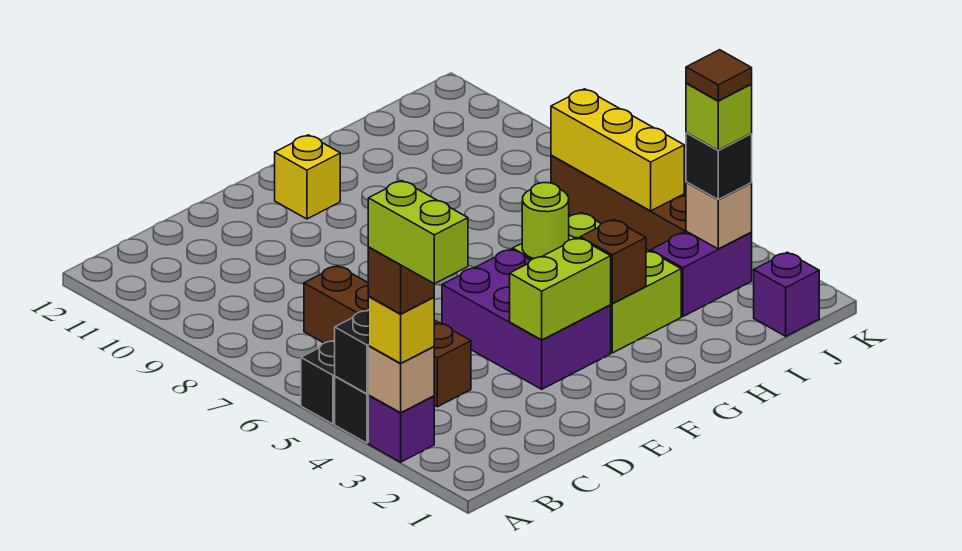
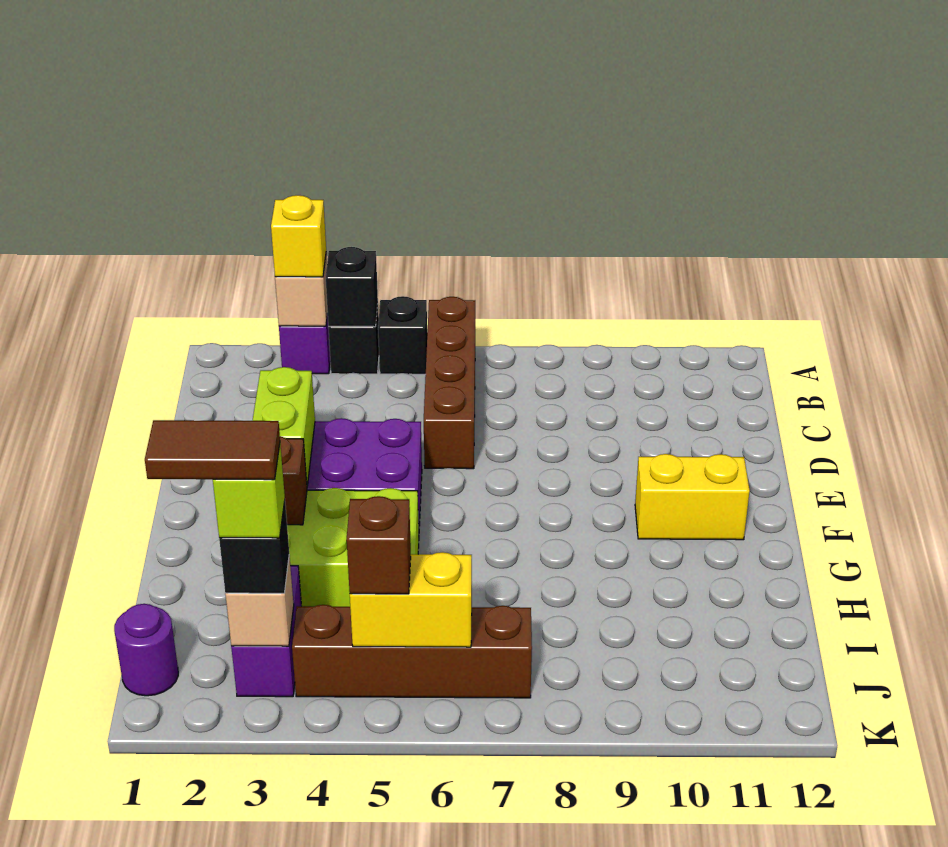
lime 1x2 brick [368,181,468,284] -> none
brown 1x1 brick [368,247,434,314] -> brown 1x1 brick moved to [347,496,411,594]
brown 1x4 brick [304,266,471,407] -> brown 1x4 brick turned to [424,297,475,469]
yellow 1x1 brick [275,135,340,219] -> yellow 1x2 brick [635,454,750,540]
lime 1x1 round brick [522,183,569,259] -> none
purple 1x1 brick [754,252,819,336] -> purple 1x1 round brick [114,604,178,696]
brown 1x1 tile [686,50,752,101] -> brown 1x2 tile [145,420,280,480]
yellow 1x3 brick [551,89,684,211] -> yellow 1x2 brick [350,552,472,647]

